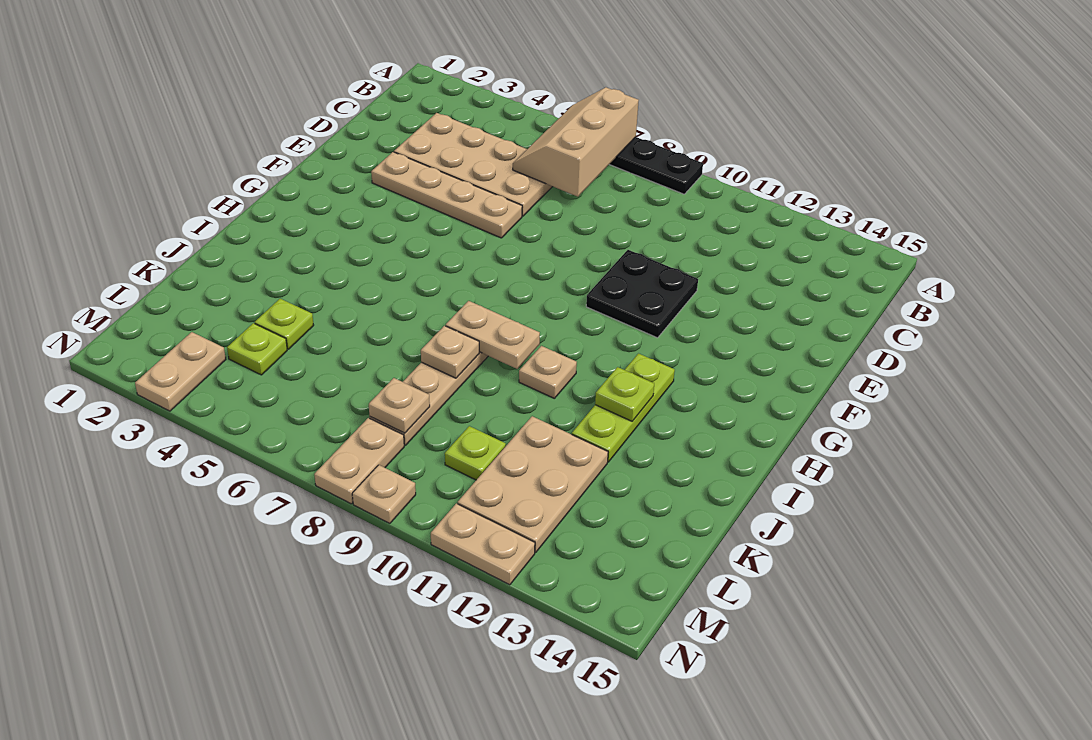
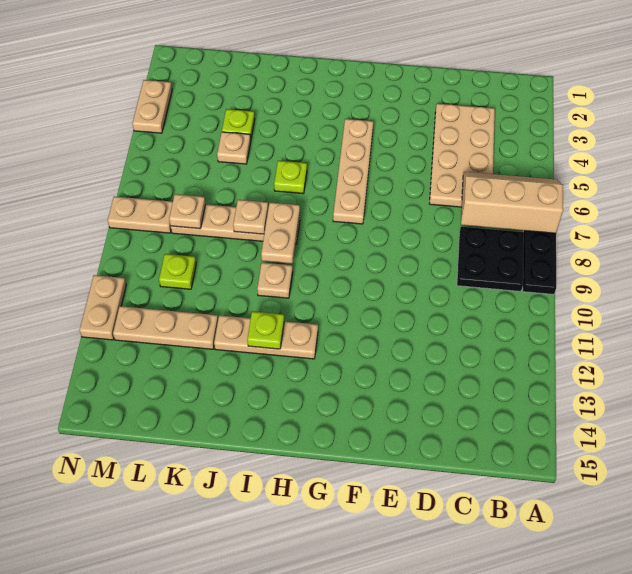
tan 1x4 plate [371,152,522,238] -> tan 1x4 plate moved to [333,119,373,224]
black 2x2 plate [586,250,698,338] -> black 2x2 plate moved to [457,227,524,291]
lime 1x3 plate [572,354,675,462] -> tan 1x3 plate [214,315,318,359]
tan 2x3 plate [458,416,608,553] -> tan 1x3 plate [113,306,218,349]
lime 1x1 plate [227,323,287,375] -> lime 1x1 plate moved to [274,161,307,194]
tan 1x2 plate [135,332,226,411] -> tan 1x2 plate turned to [132,80,172,133]
tan 1x1 plate [352,465,416,523] -> tan 1x1 plate moved to [217,132,251,164]

